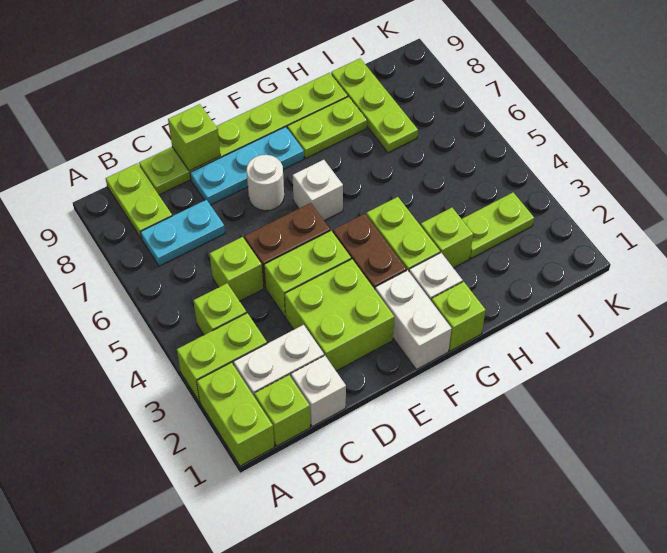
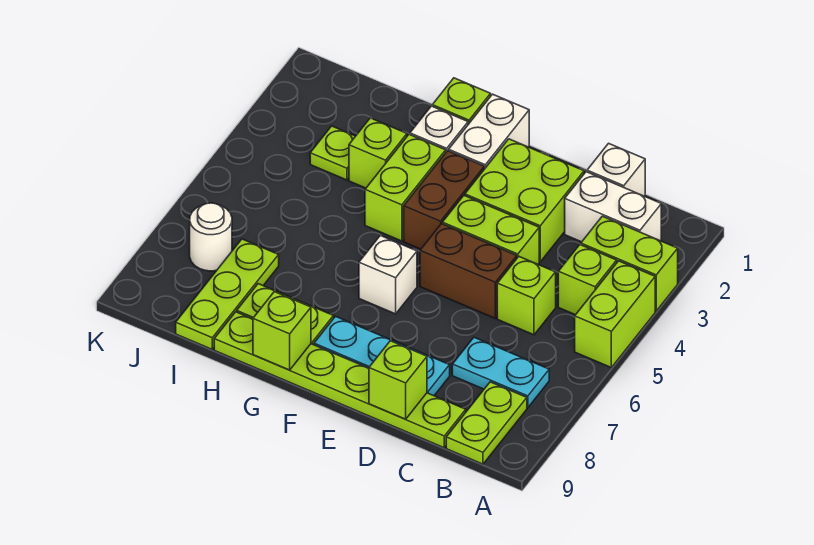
lime 1x2 brick [197,363,274,466] -> lime 1x2 brick moved to [575,261,655,367]
lime 1x1 brick [254,375,310,446] -> lime 1x1 brick moved to [253,292,311,370]
white 1x1 round brick [247,155,284,211] -> white 1x1 round brick moved to [190,203,232,271]
lime 1x2 plate [462,193,534,258] -> lime 1x1 plate [310,126,355,180]

